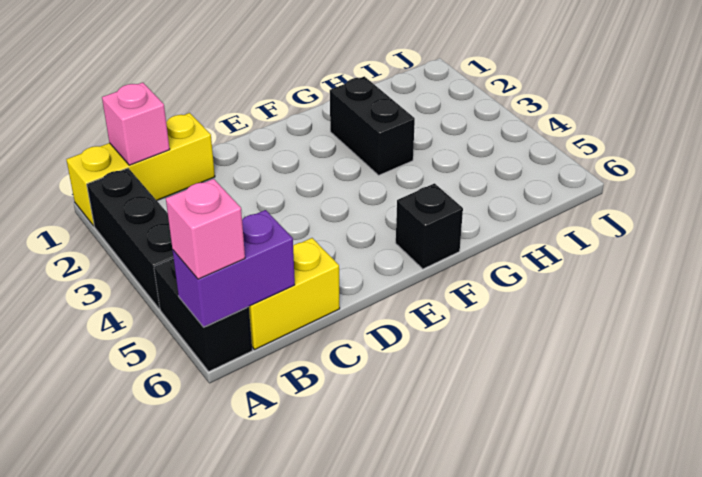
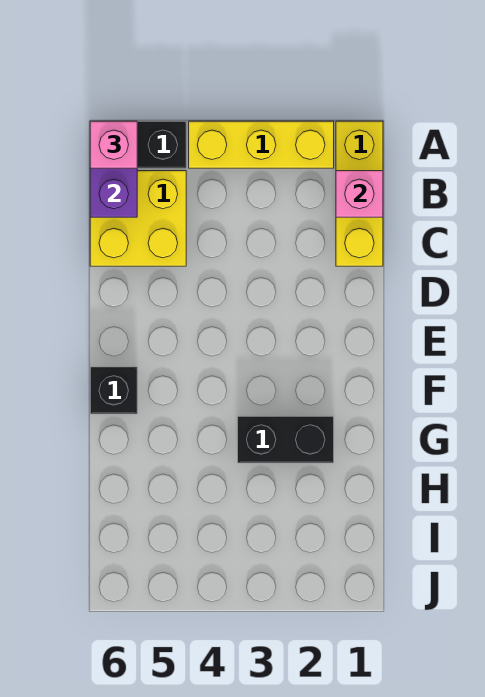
black 1x3 brick [87,168,173,309] -> yellow 1x3 brick [189,121,334,168]
yellow 1x2 brick [249,238,340,349] -> yellow 2x2 brick [90,171,186,266]

